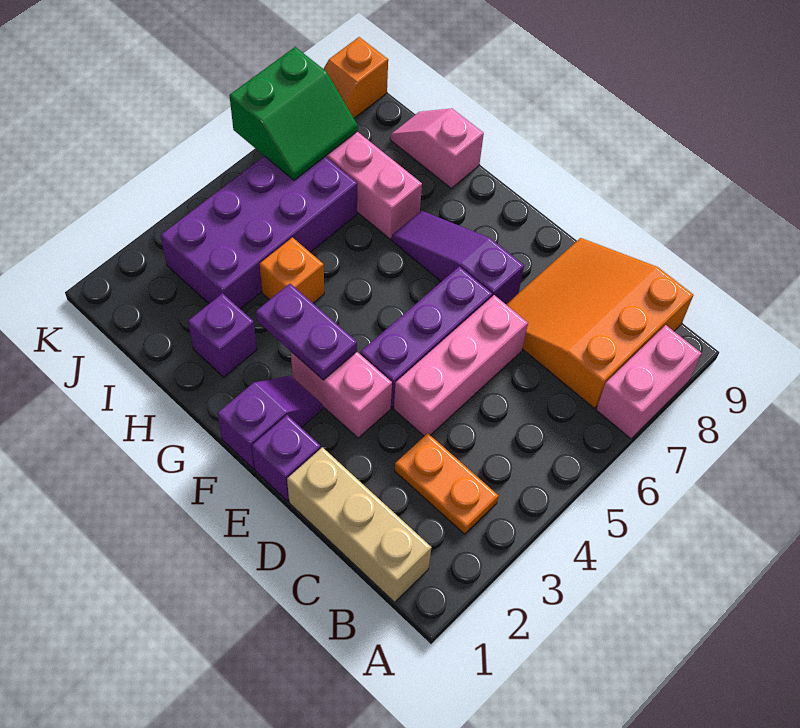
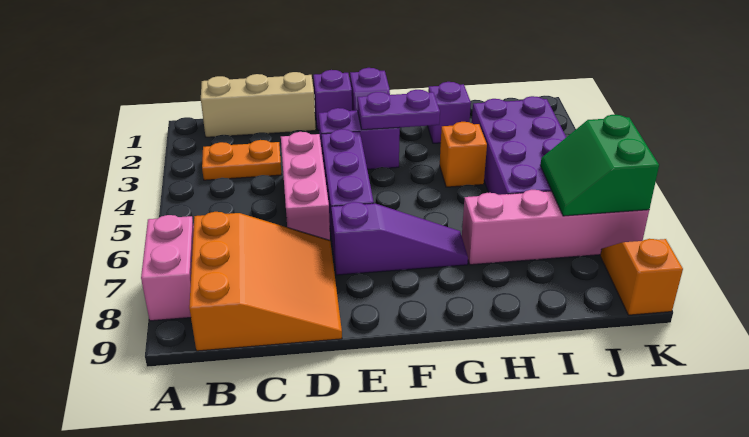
pink 1x2 brick [291,352,392,438] -> purple 1x2 brick [319,108,400,169]
pink 1x2 slope [390,108,484,188] -> none

